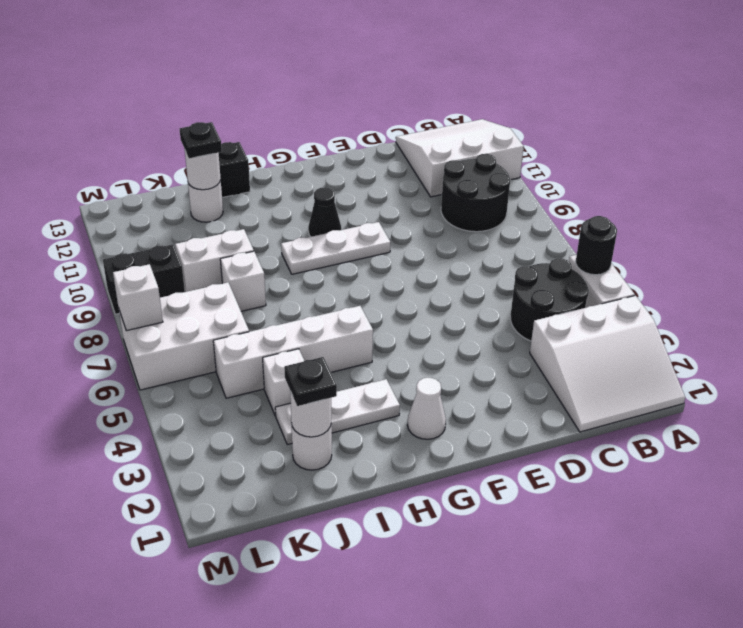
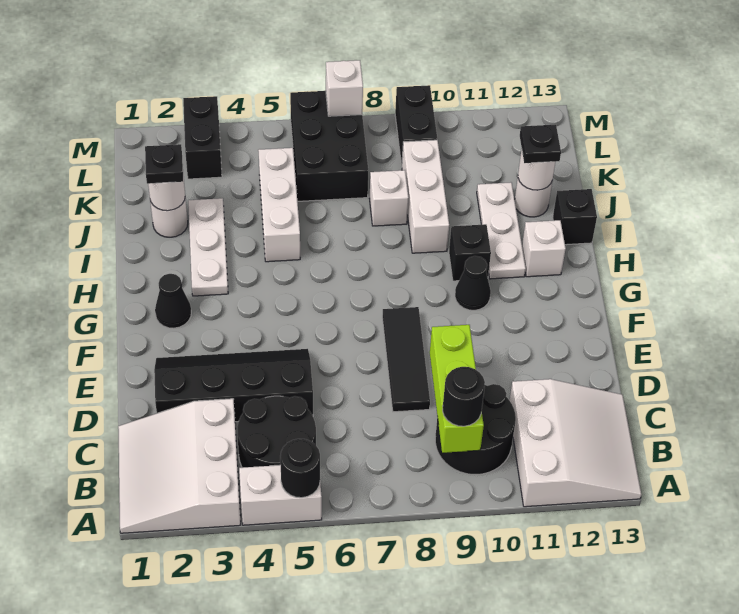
none -> lime 1x3 brick [430,325,484,453]
none -> black 1x1 round brick [443,367,485,426]
none -> black 2x4 slope [154,349,313,422]
none -> black 1x3 tile [382,307,430,412]
white 1x3 plate [281,222,390,274] -> white 1x3 plate moved to [477,182,526,279]
white 1x1 cone [407,378,446,439] -> black 1x1 cone [155,274,191,328]
white 1x4 brick [213,306,373,398] -> white 1x3 brick [258,148,300,262]
none -> black 1x1 brick [449,224,491,281]
white 1x1 brick [263,349,304,416] -> white 1x1 brick moved to [522,220,566,277]
white 1x2 brick [175,229,254,292] -> white 1x3 brick [402,140,449,253]
white 2x3 brick [119,283,249,390] -> black 2x3 brick [290,91,368,201]
none -> black 1x2 brick [183,96,222,179]

